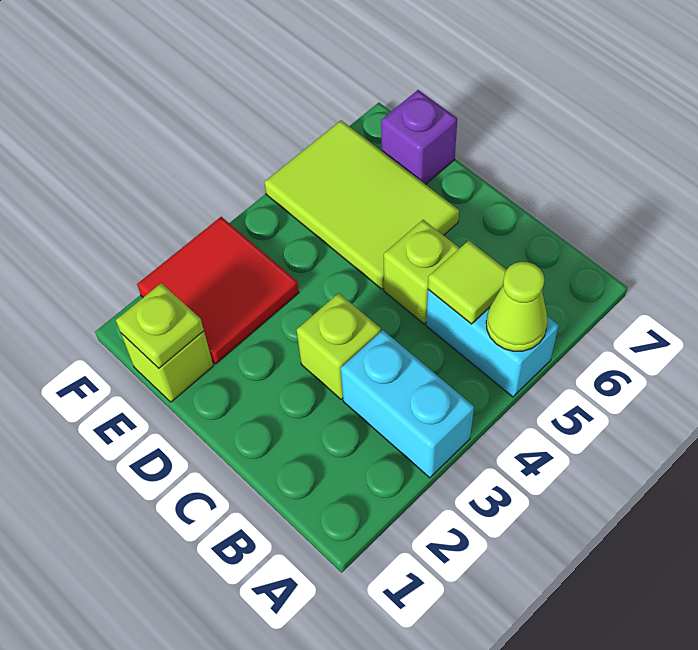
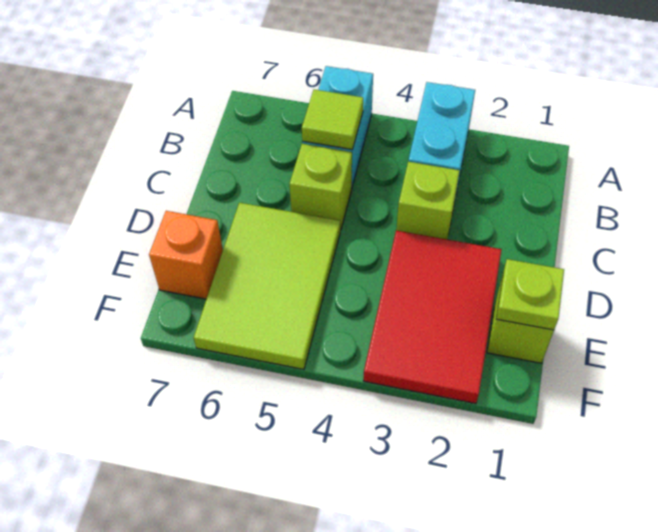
lime 1x1 cone [486,262,548,351] -> none
red 2x2 tile [137,217,299,364] -> red 2x3 tile [363,230,502,404]
purple 1x1 brick [381,90,457,185] -> orange 1x1 brick [149,211,223,299]

